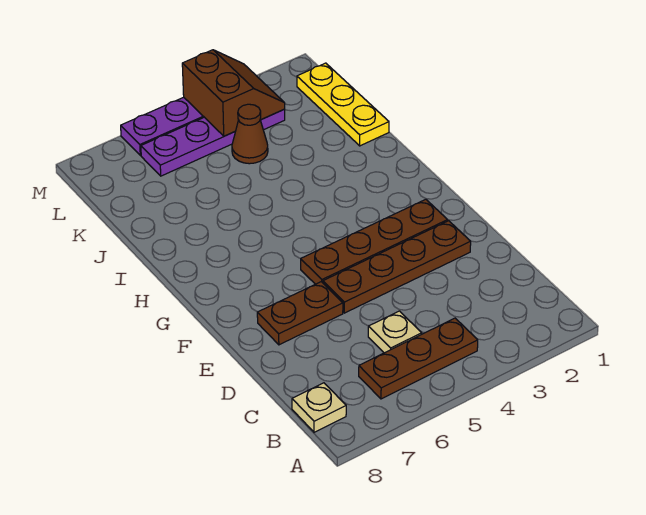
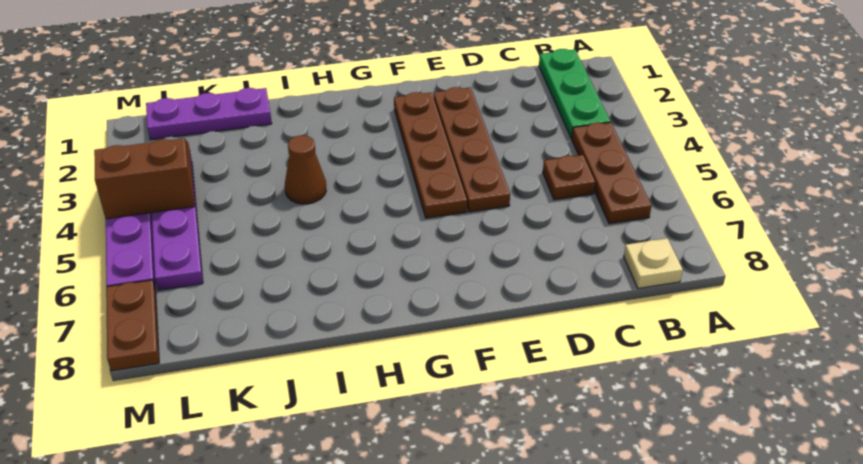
none -> green 1x3 plate [539,49,610,138]
tan 1x1 plate [368,311,422,353] -> brown 1x1 plate [543,155,595,200]
brown 1x2 plate [257,282,343,345] -> brown 1x2 plate moved to [106,280,159,371]
yellow 1x3 plate [297,63,389,146] -> purple 1x3 plate [146,88,272,140]
brown 1x1 cone [232,104,268,164] -> brown 1x1 cone moved to [285,135,326,204]

